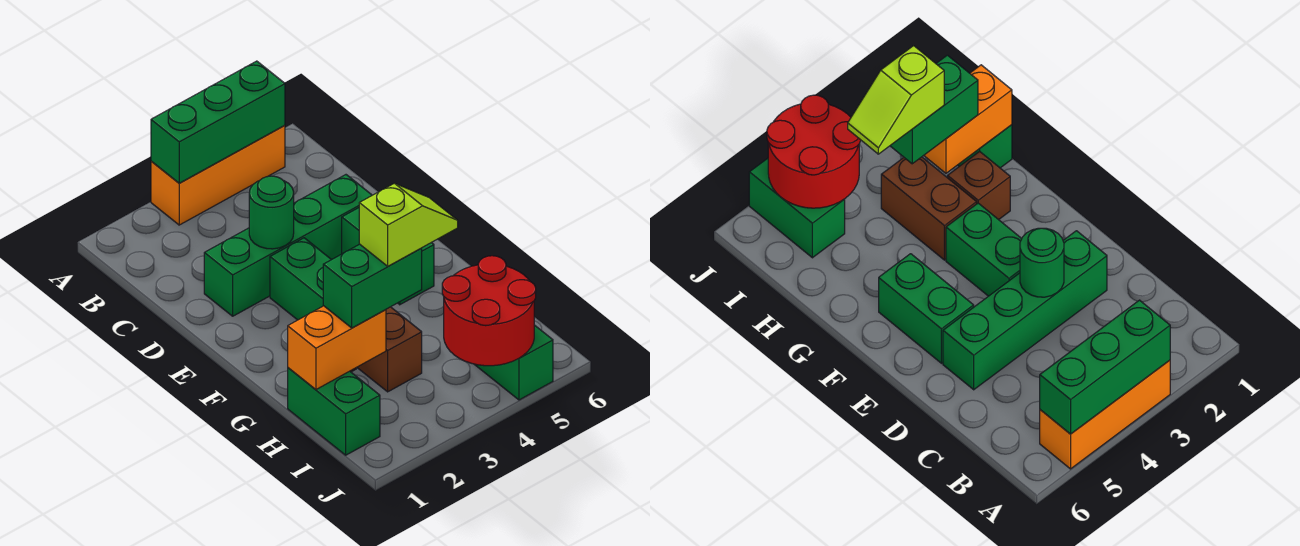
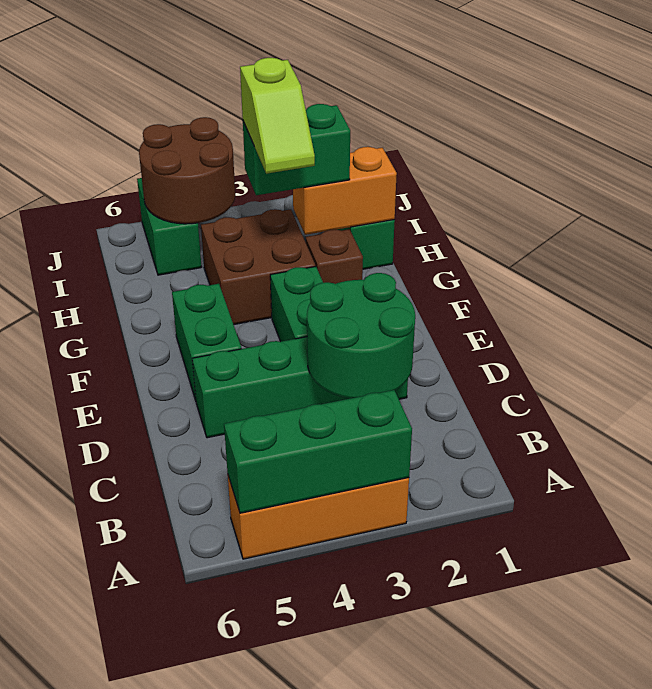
green 1x1 round brick [249,176,294,249] -> green 2x2 round brick [307,273,415,399]
brown 1x2 brick [357,307,422,392] -> brown 2x2 brick [201,209,315,325]
lime 1x2 slope [359,183,458,266] -> lime 1x2 slope turned to [240,58,315,174]
red 2x2 round brick [442,256,536,366] -> brown 2x2 round brick [139,117,235,224]

